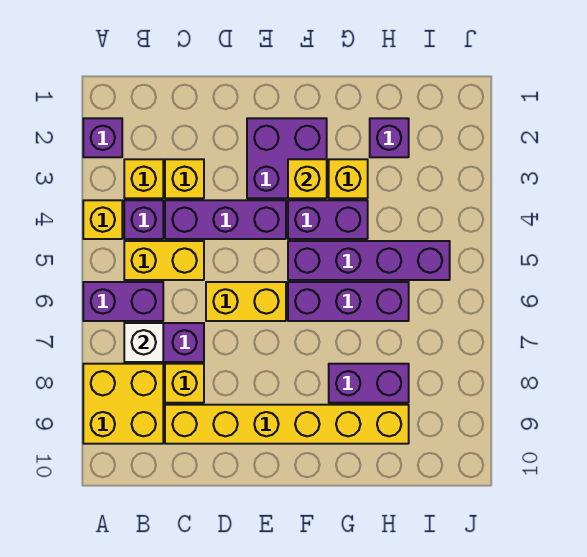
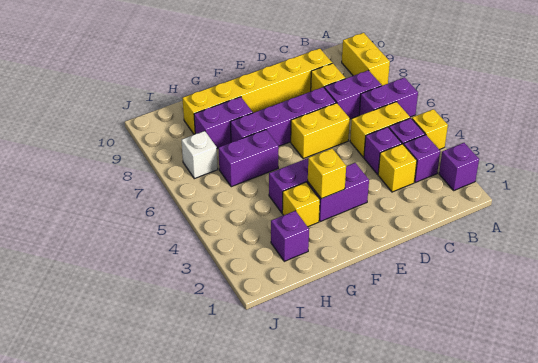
yellow 2x2 brick [83,364,163,444] -> yellow 1x2 brick [342,33,390,86]
yellow 1x1 brick [124,159,163,198] -> purple 1x1 brick [404,135,440,182]
white 1x1 brick [124,323,163,362] -> white 1x1 brick moved to [181,131,218,179]
purple 1x3 brick [165,200,286,239] -> purple 1x1 brick [364,127,402,174]
purple 2x2 brick [247,118,327,198] -> purple 1x2 brick [308,163,369,222]
purple 1x4 brick [288,241,450,280] -> purple 1x4 brick moved to [230,87,336,146]
purple 1x3 brick [288,282,409,321] -> purple 1x2 brick [218,130,279,187]

